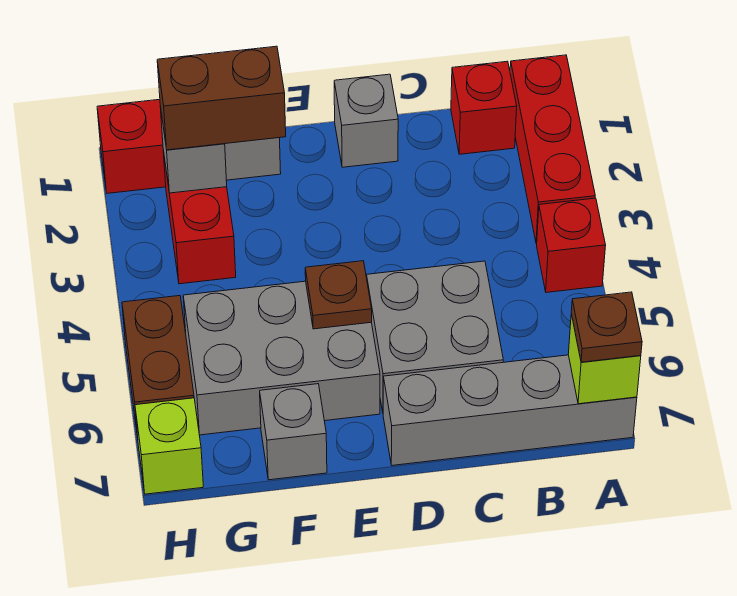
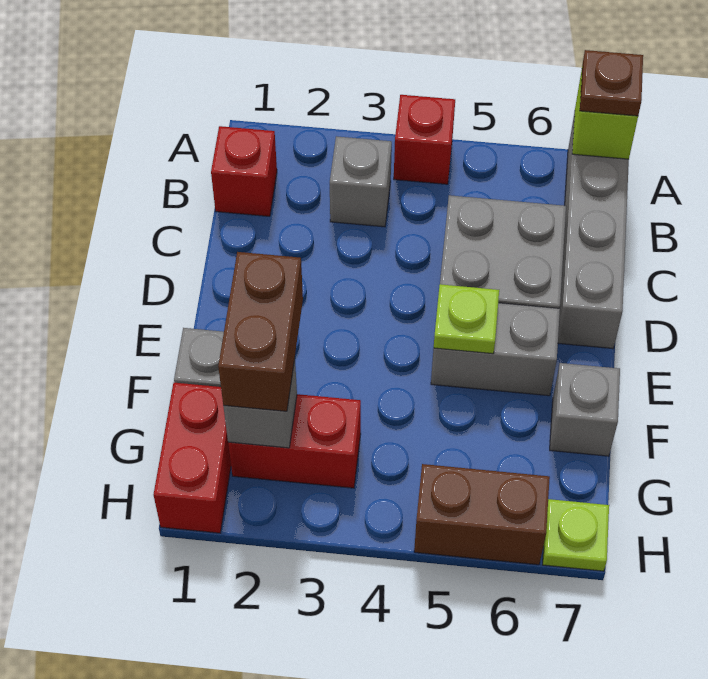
red 1x3 brick [510,55,595,244] -> none
grey 1x1 brick [334,74,398,167] -> grey 1x1 brick moved to [330,136,392,227]
grey 2x3 brick [183,281,380,435] -> grey 1x2 brick [431,303,560,396]
brown 1x1 plate [305,261,372,329] -> lime 1x1 plate [434,284,499,354]
lime 1x1 brick [135,398,203,494] -> lime 1x1 plate [543,499,609,571]

